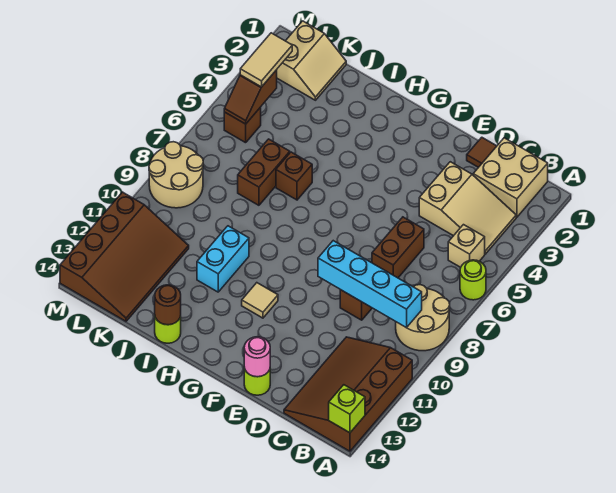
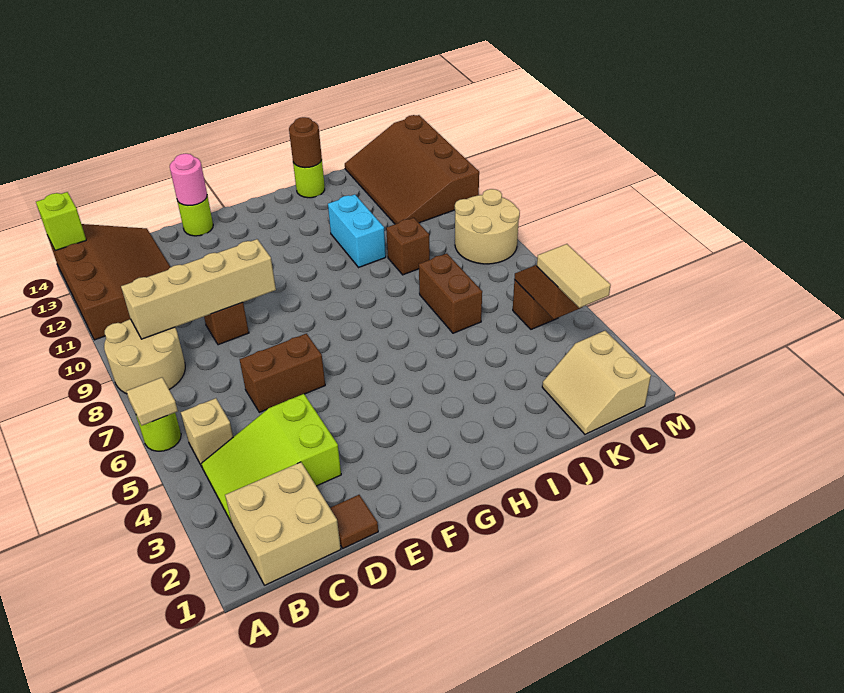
tan 2x3 slope [419,162,516,254] -> lime 2x3 slope [201,394,341,523]
cyan 1x4 brick [318,241,422,328] -> tan 1x4 brick [121,239,276,339]
brown 1x2 brick [372,217,424,278] -> brown 1x2 brick turned to [240,334,325,412]
tan 1x1 tile [242,283,278,318] -> tan 1x1 tile moved to [126,377,178,425]
brown 1x1 brick [276,152,312,200] -> brown 1x1 brick moved to [386,218,430,275]

